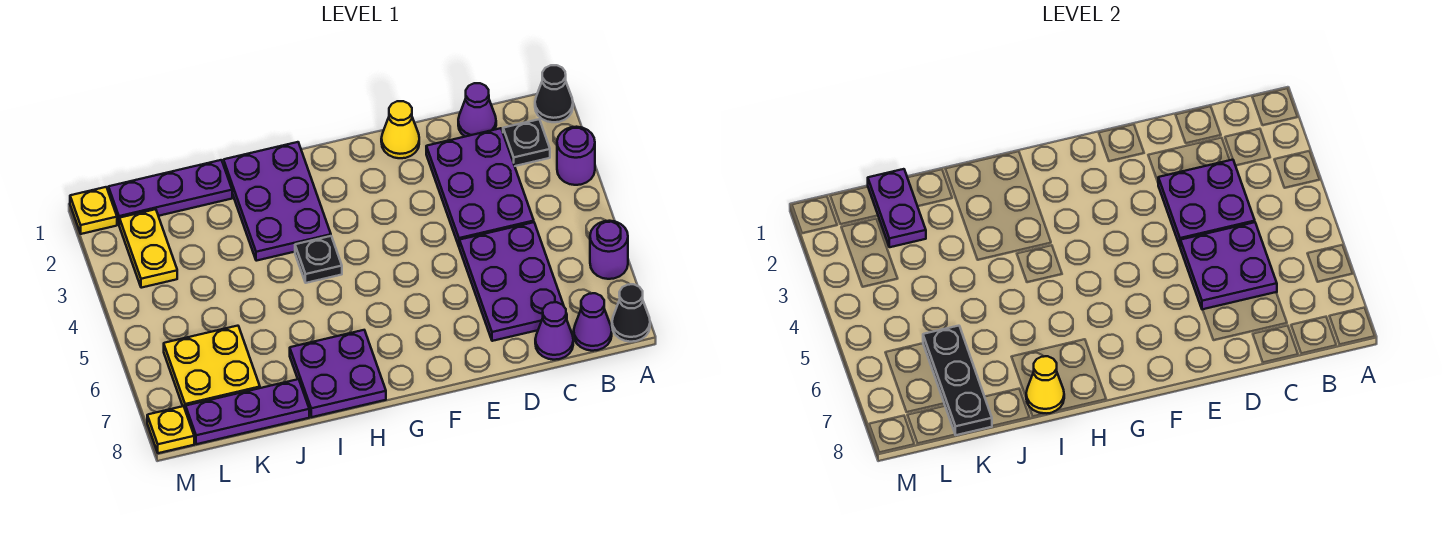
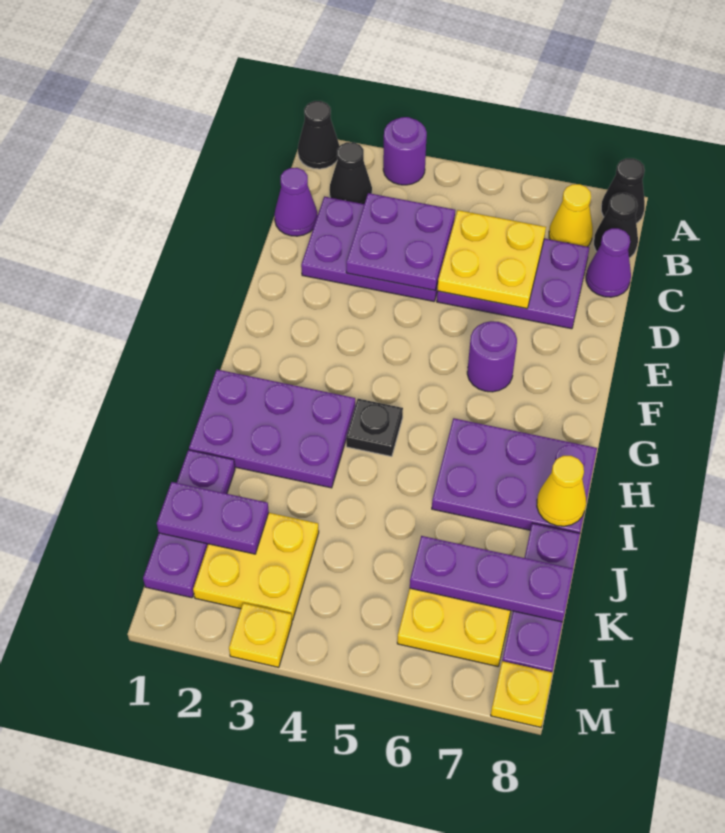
purple 1x1 round brick [590,221,628,279] -> purple 1x1 round brick moved to [467,321,517,392]
black 1x1 plate [503,119,550,166] -> black 1x1 cone [330,142,372,204]
purple 1x1 cone [574,293,612,351] -> black 1x1 cone [594,193,638,258]
purple 2x2 plate [1180,222,1277,310] -> yellow 2x2 plate [437,210,546,309]
yellow 1x1 cone [381,101,419,158] -> yellow 1x1 cone moved to [549,184,593,247]
purple 2x2 plate [290,330,386,417] -> purple 2x3 plate [432,418,597,533]
black 1x3 plate [923,326,992,435] -> purple 1x3 plate [410,536,573,622]
yellow 1x2 plate [119,209,177,288] -> yellow 2x2 plate [193,513,319,620]
yellow 1x1 plate [70,187,117,234] -> yellow 1x1 plate moved to [229,603,292,667]

